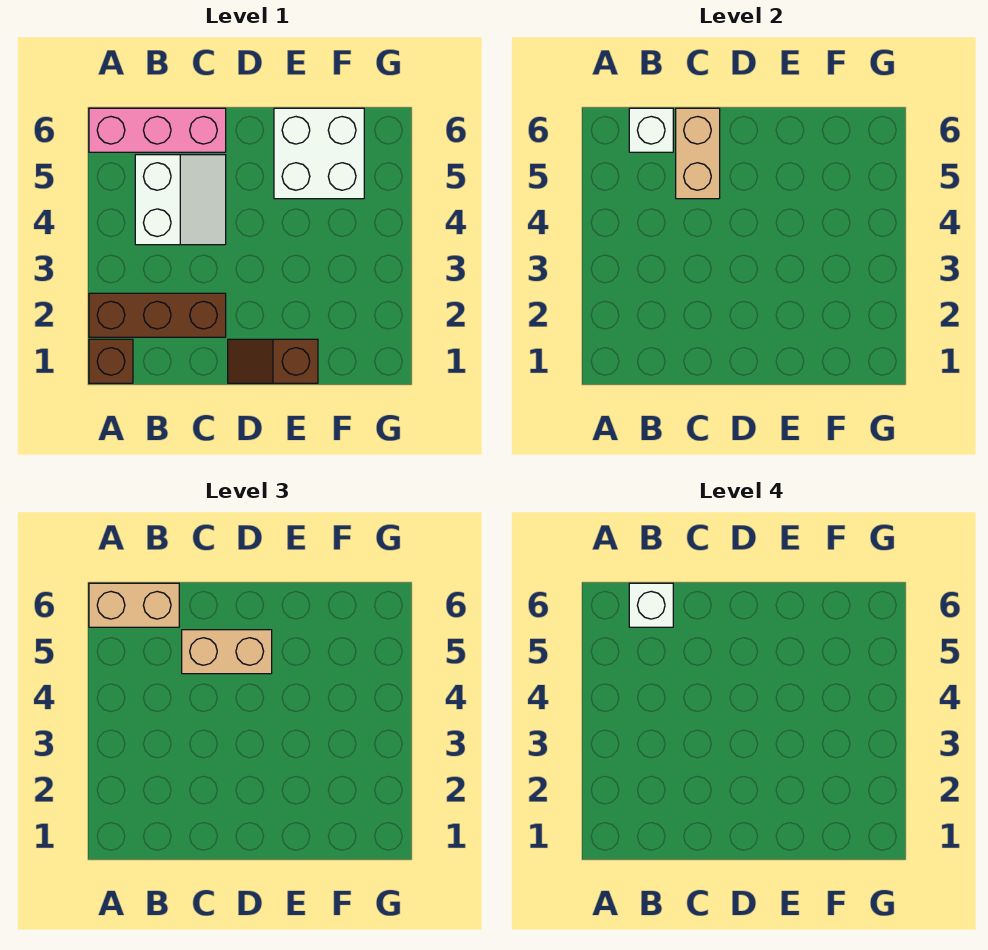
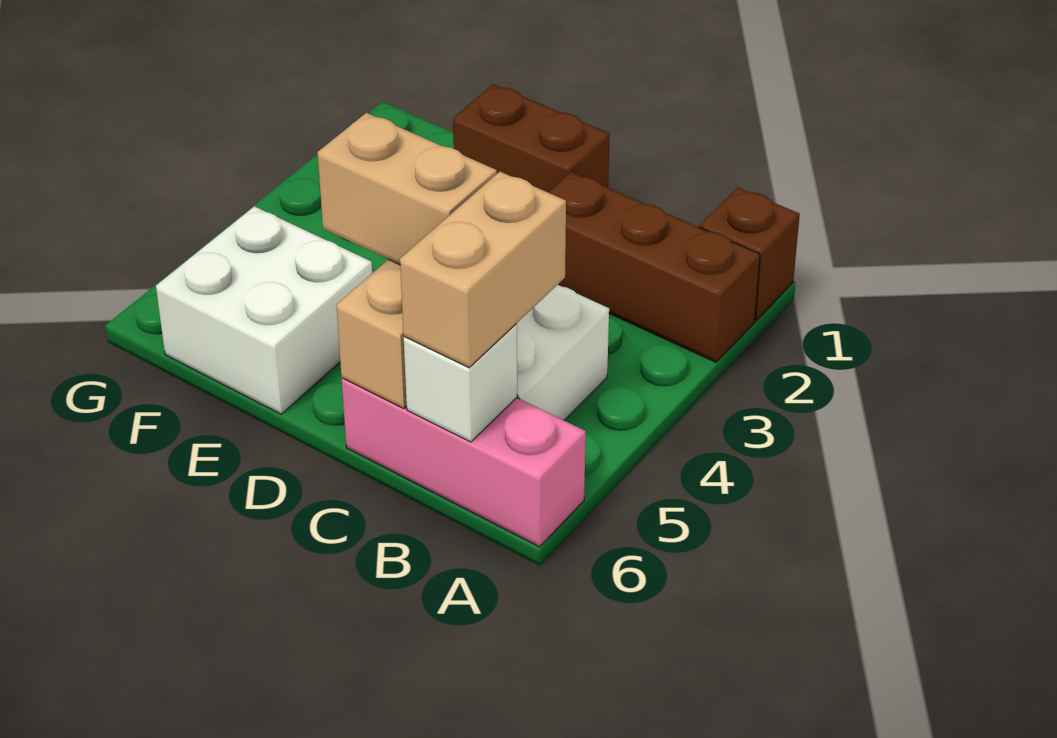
tan 1x2 brick [89,583,179,627] -> tan 1x2 brick turned to [400,172,566,368]
white 1x1 brick [629,583,673,627] -> none
brown 1x2 slope [228,339,318,383] -> brown 1x2 brick [453,84,610,192]

